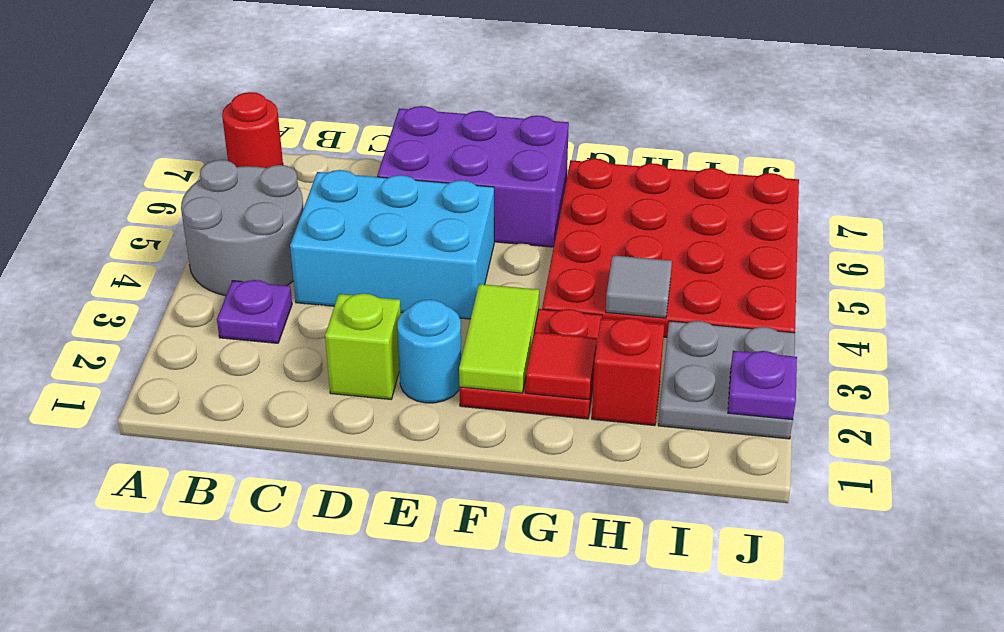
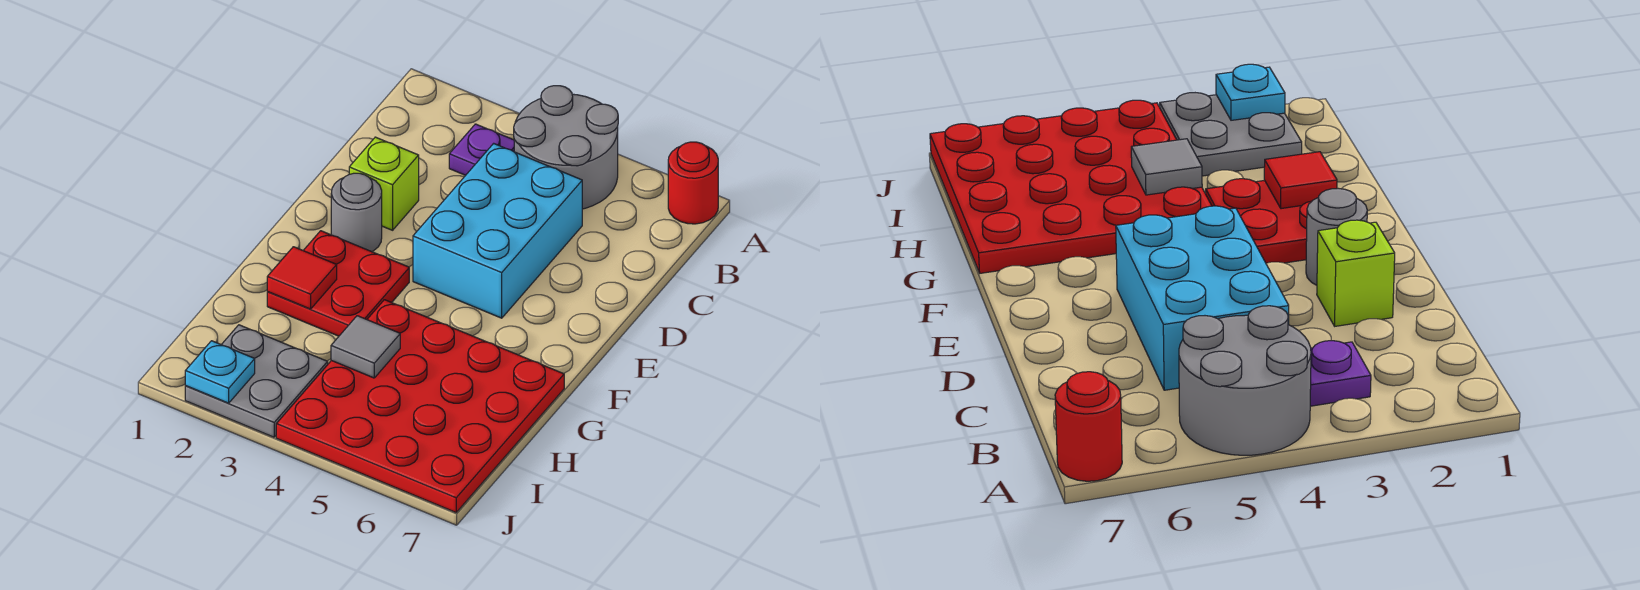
purple 2x3 brick [377,106,569,247] -> none
cyan 1x1 round brick [397,300,461,403] -> grey 1x1 round brick [331,173,382,252]
lime 1x2 tile [459,284,539,393] -> none
red 1x1 brick [592,318,664,426] -> none
purple 1x1 plate [728,351,797,420] -> cyan 1x1 plate [185,341,255,403]

